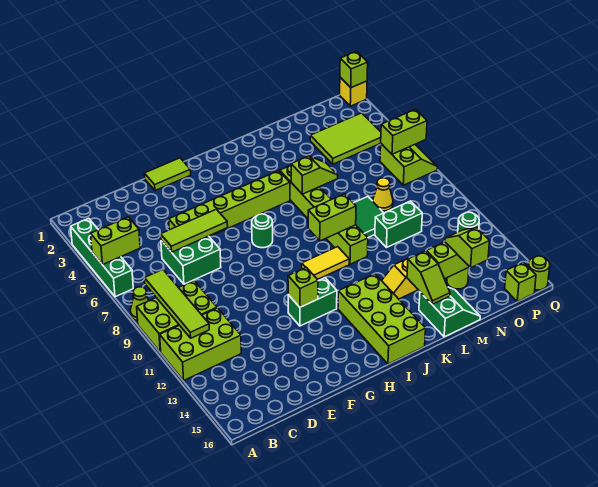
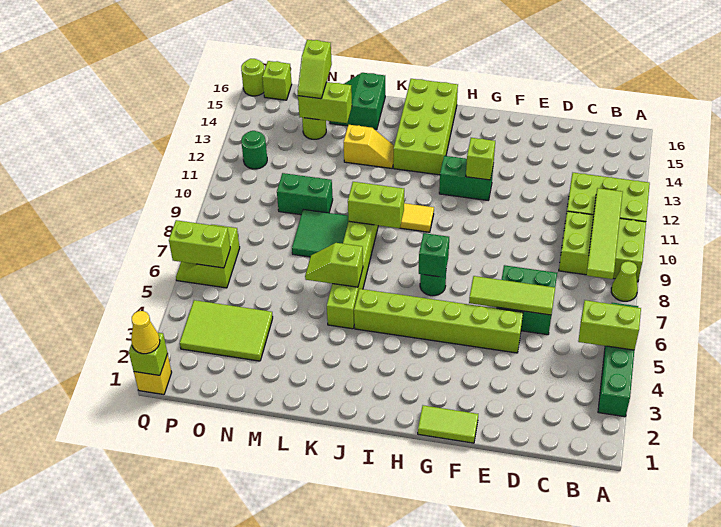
none -> green 1x1 brick [419,233,449,277]
lime 1x2 slope [407,251,450,304] -> none
yellow 1x1 cone [373,178,393,211] -> yellow 1x1 cone moved to [131,311,160,354]

